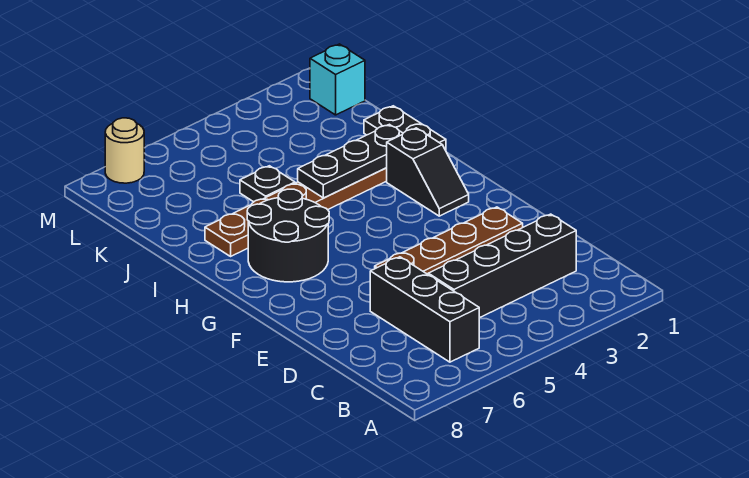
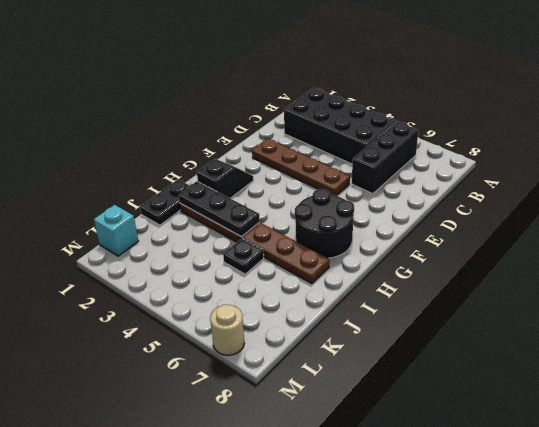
black 1x4 brick [428,214,576,318] -> black 2x4 brick [284,88,396,164]

